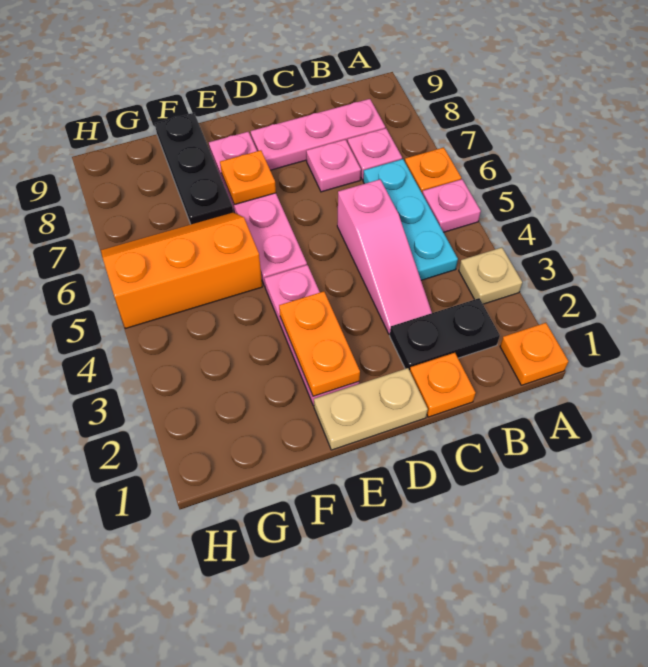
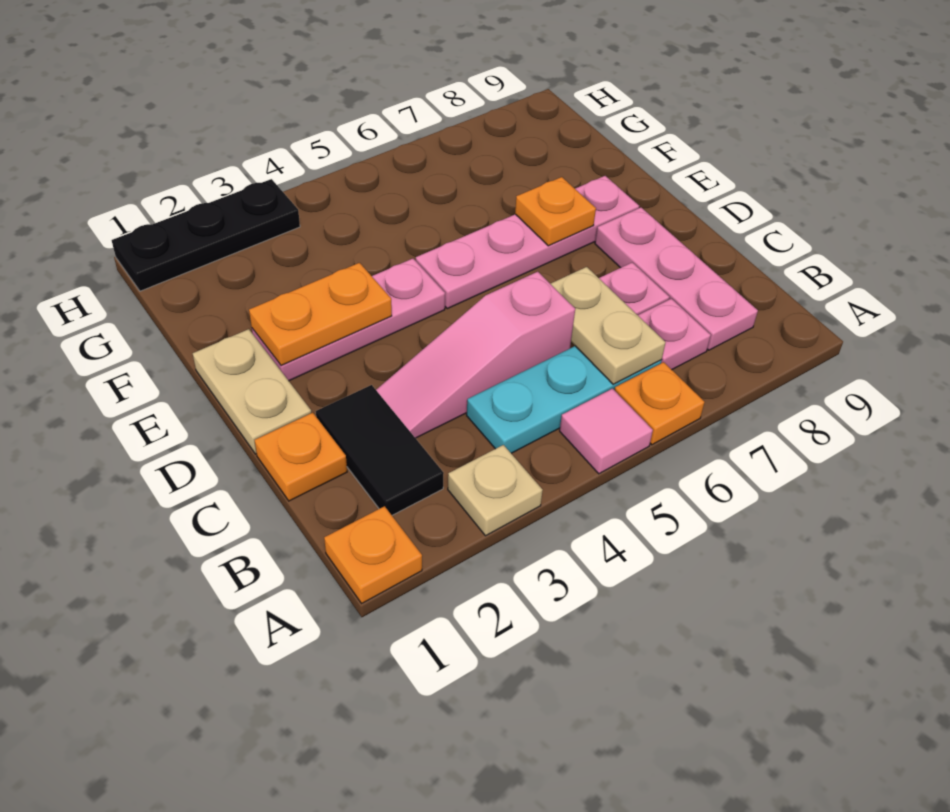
pink 1x1 plate [422,179,481,232] -> pink 1x1 tile [560,389,653,474]
black 1x2 plate [390,298,500,371] -> black 1x2 tile [316,385,444,515]
none -> tan 1x2 plate [551,267,666,384]
orange 2x3 slope [101,212,262,329] -> none
black 1x3 plate [155,113,233,224] -> black 1x3 plate moved to [112,179,300,291]

